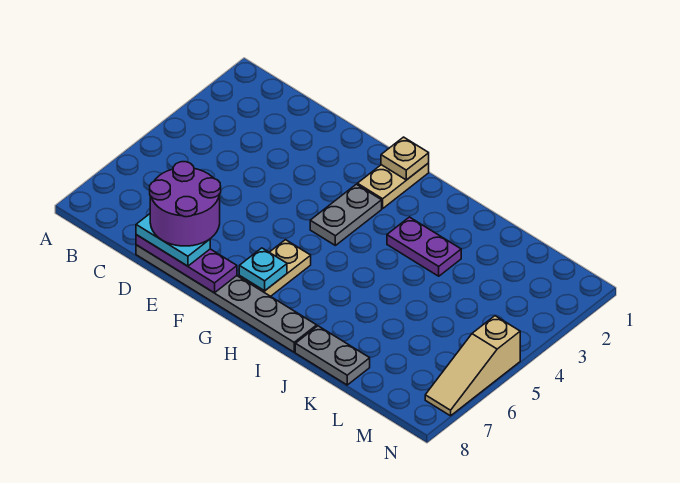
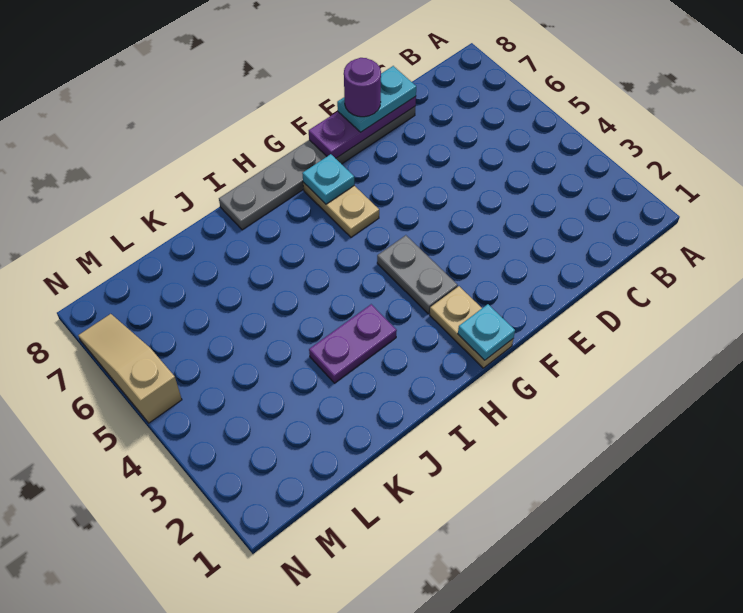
purple 2x2 round brick [150,162,221,246] -> purple 1x1 round brick [344,58,381,117]
tan 1x1 plate [381,137,429,180] -> cyan 1x1 plate [458,304,515,360]
grey 1x2 plate [295,326,370,385] -> none

